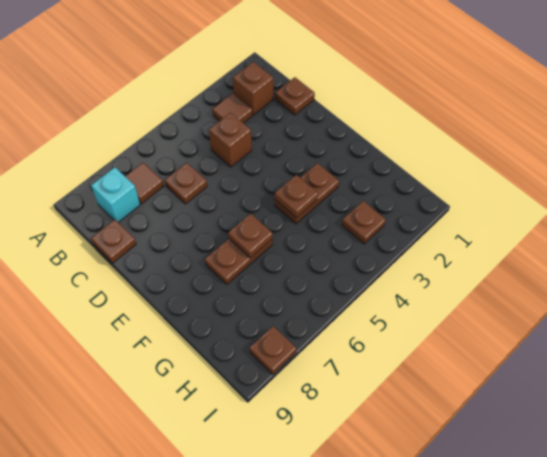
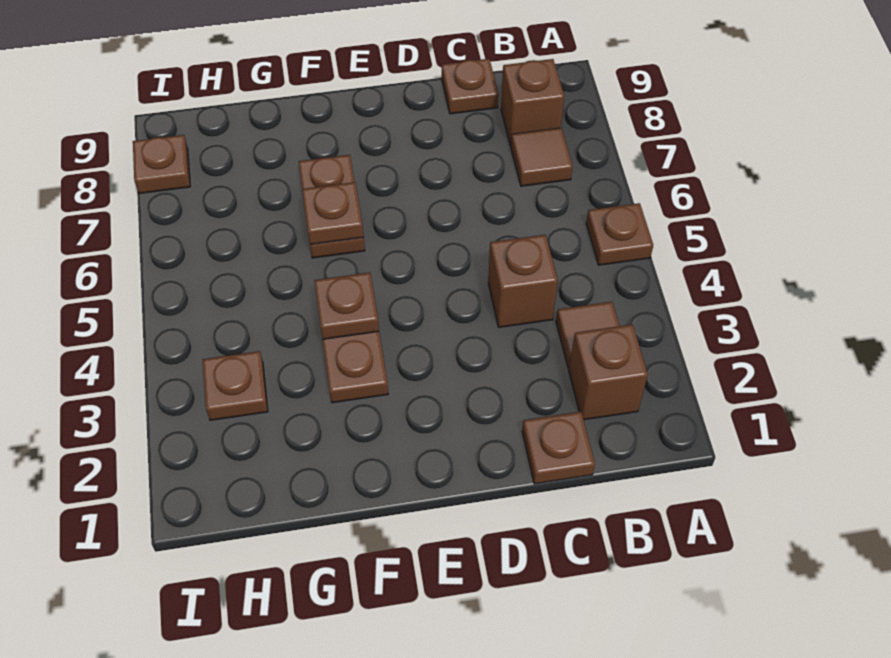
cyan 1x1 brick [91,167,140,222] -> brown 1x1 brick [501,59,564,146]
brown 1x1 plate [165,163,207,204] -> brown 1x1 plate moved to [586,203,653,265]

